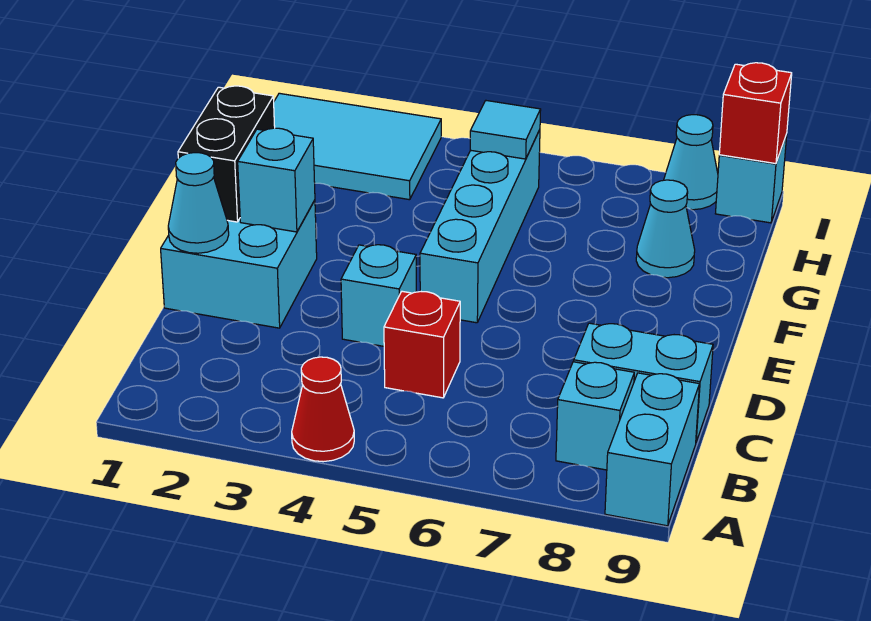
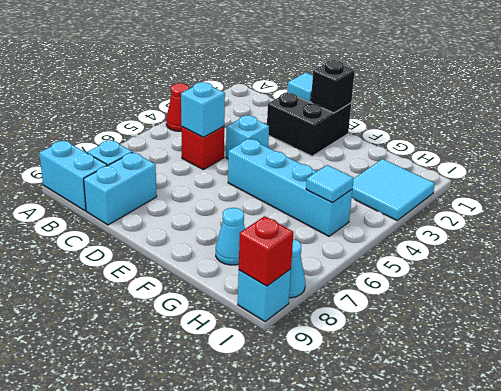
cyan 2x2 brick [161,200,317,328] -> black 2x2 brick [267,93,351,156]
cyan 1x1 cone [168,153,229,253] -> cyan 1x1 tile [287,73,313,102]
black 1x2 brick [178,86,275,222] -> black 1x1 brick [311,60,355,113]
cyan 1x1 brick [238,128,315,232] -> cyan 1x1 brick moved to [181,82,225,137]
cyan 2x3 tile [274,93,441,200] -> cyan 2x2 tile [352,159,435,220]

